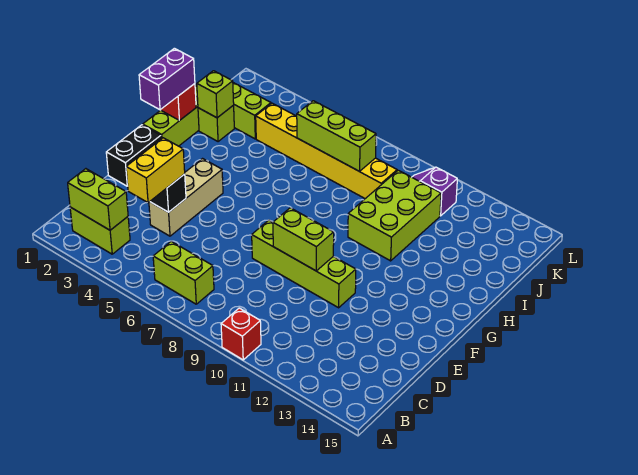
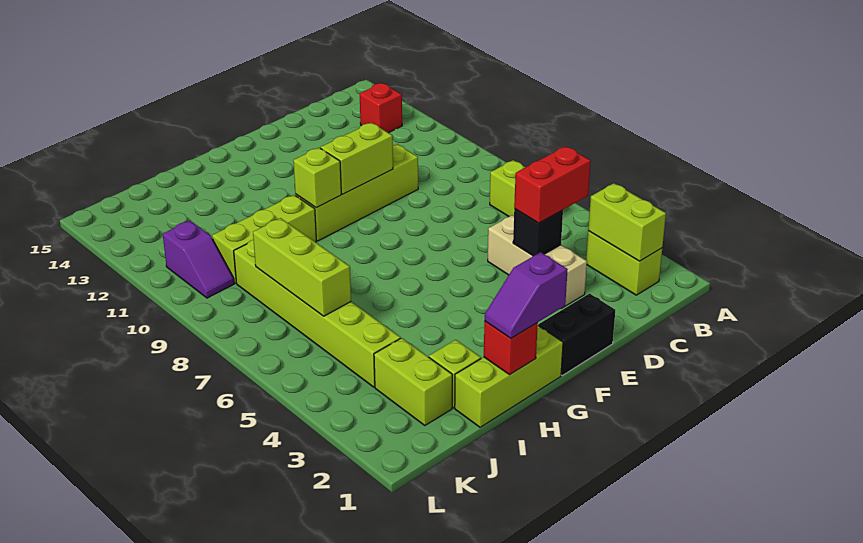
red 1x1 brick [221,308,261,360] -> red 1x1 brick moved to [360,83,402,133]
yellow 1x2 brick [126,138,185,203] -> red 1x2 brick [514,146,591,223]
tan 1x3 brick [149,159,223,236] -> tan 1x3 brick turned to [488,215,587,309]
lime 1x4 brick [252,220,356,308] -> lime 1x4 brick turned to [295,144,418,241]
lime 1x2 brick [273,208,334,271] -> lime 1x2 brick turned to [320,123,393,194]
purple 1x2 brick [139,48,195,110] -> purple 1x2 slope [485,252,568,338]
lime 2x3 brick [348,170,441,261] -> lime 1x3 brick [212,195,316,283]
lime 1x1 brick [197,71,234,118] -> lime 1x1 brick moved to [293,148,341,208]
yellow 1x6 brick [256,103,397,199] -> lime 1x6 brick [234,240,401,387]

